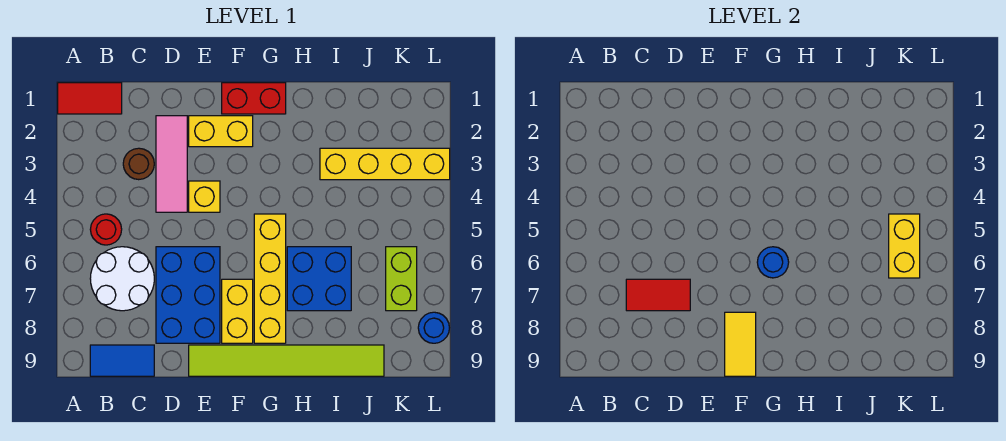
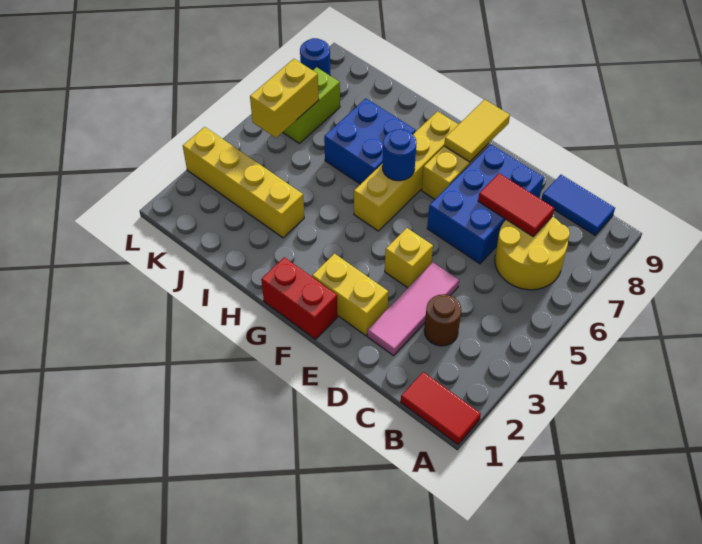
red 1x1 round brick [90,214,122,245] -> none
white 2x2 round brick [90,247,154,311] -> yellow 2x2 round brick [495,216,570,290]
lime 1x6 tile [189,345,384,376] -> none

